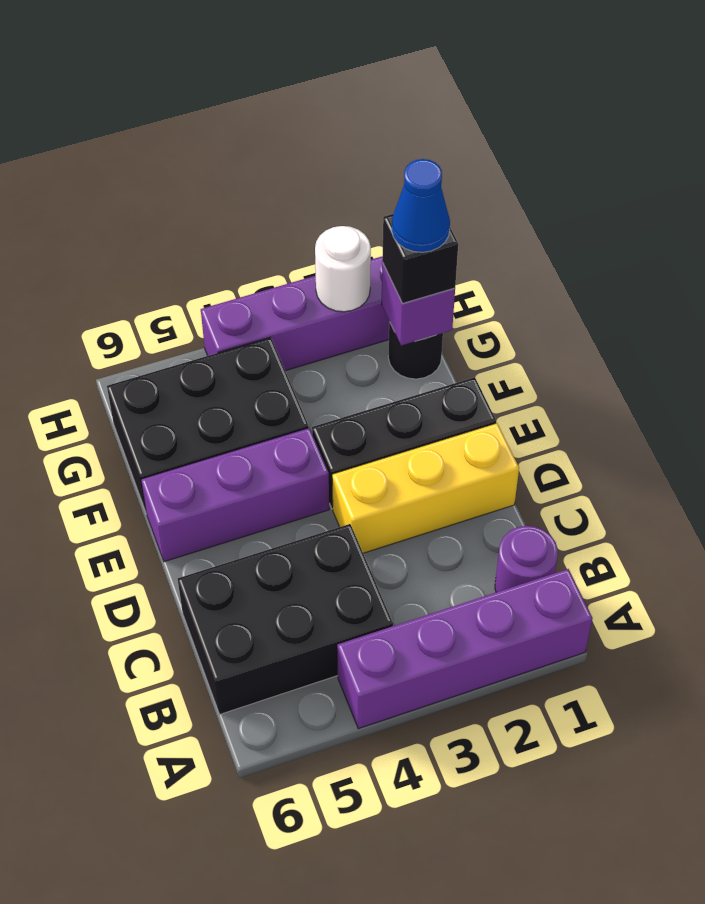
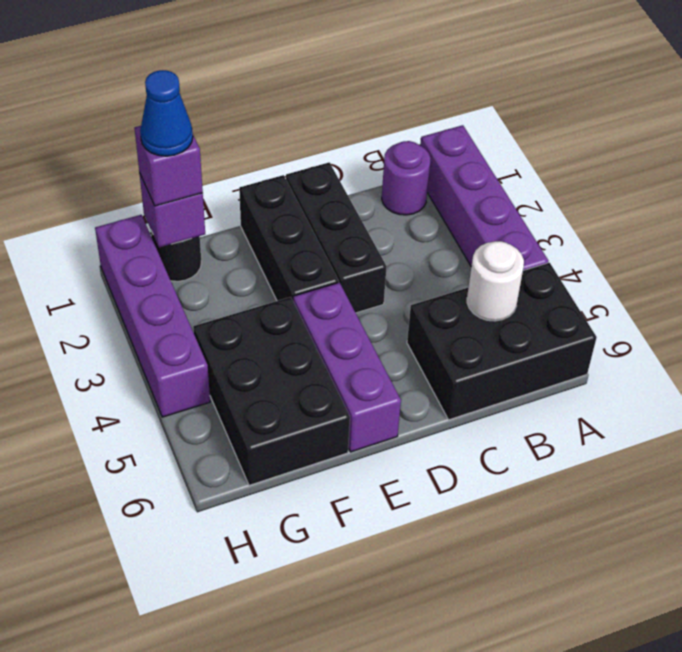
black 2x3 brick [178,524,393,714] -> black 2x3 brick turned to [407,263,597,420]
yellow 1x3 brick [332,423,519,553] -> black 1x3 brick [286,162,387,313]
black 1x1 brick [382,214,458,303] -> purple 1x1 brick [135,126,203,206]
white 1x1 round brick [315,226,371,312] -> white 1x1 round brick moved to [467,241,524,321]

